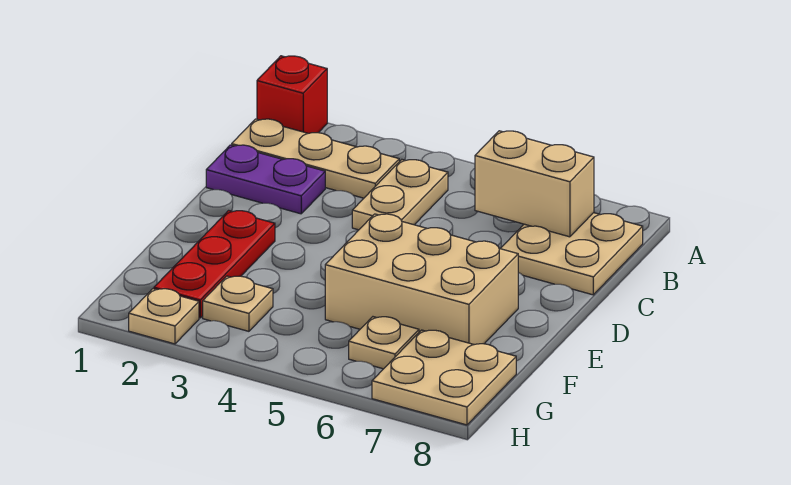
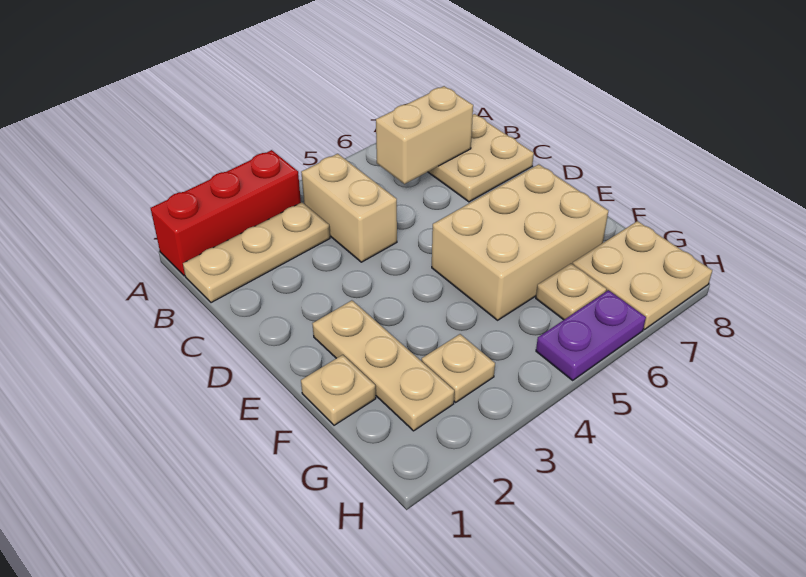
red 1x1 brick [257,56,327,133] -> red 1x3 brick [151,150,301,276]
tan 1x2 plate [352,160,448,230] -> tan 1x2 brick [301,154,397,262]
purple 1x2 plate [206,145,325,214] -> purple 1x2 plate moved to [536,290,646,380]
red 1x3 plate [154,210,275,318] -> tan 1x3 plate [312,300,454,431]
tan 1x1 plate [129,289,199,344] -> tan 1x1 plate moved to [301,355,376,425]

